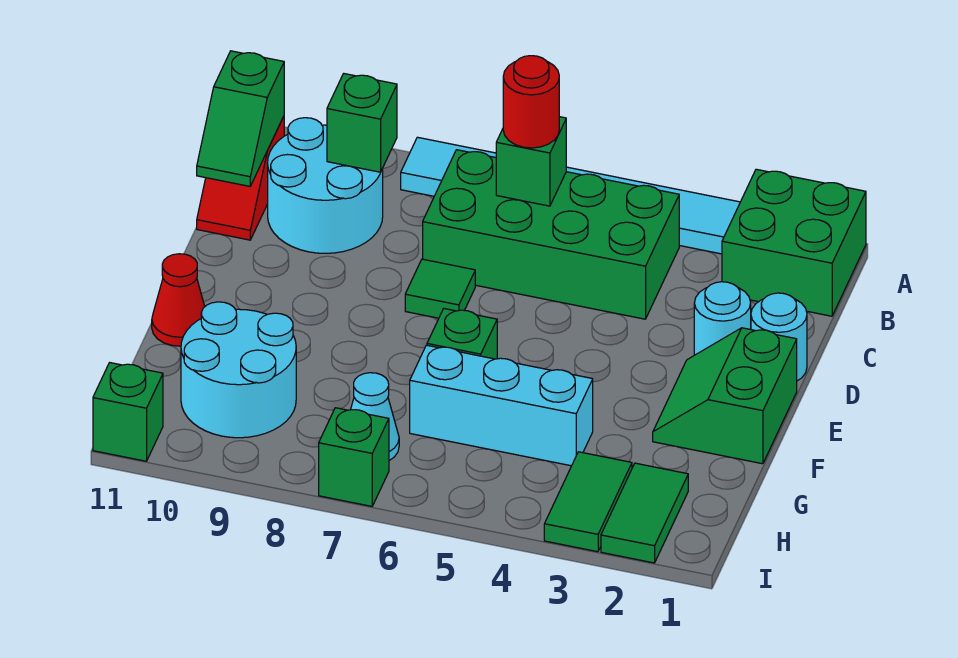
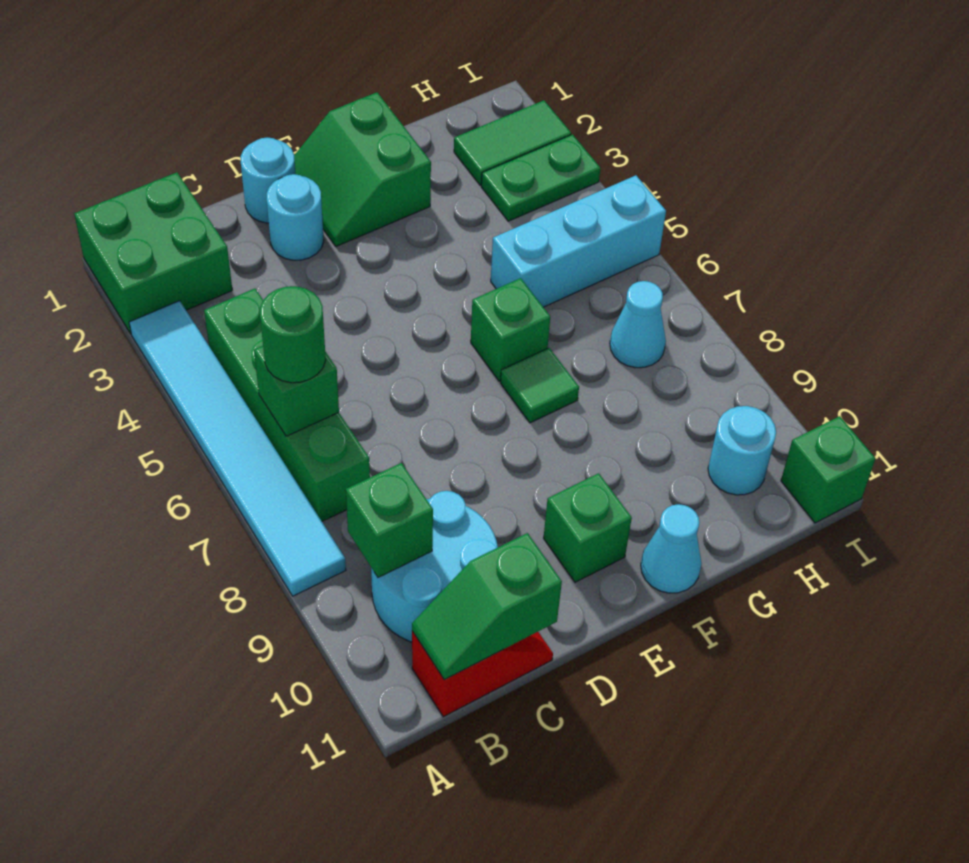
green 2x4 brick [423,150,679,319] -> green 1x4 brick [204,289,370,521]
red 1x1 round brick [503,56,559,148] -> green 1x1 round brick [260,286,326,383]
green 1x2 slope [197,51,284,186] -> green 1x2 slope turned to [412,533,562,679]
green 1x1 tile [405,259,475,318] -> green 1x1 tile moved to [501,348,579,423]
green 2x2 slope [653,328,797,464] -> green 2x2 slope turned to [294,92,431,246]
red 1x1 cone [152,254,205,346] -> cyan 1x1 cone [641,504,701,593]
cyan 1x3 brick [410,345,593,466] -> cyan 1x3 brick turned to [491,175,666,307]
cyan 2x2 round brick [181,302,296,438] -> cyan 1x1 round brick [708,406,776,495]
green 1x2 tile [544,452,632,552] -> green 1x2 plate [481,134,600,221]
green 1x1 brick [319,408,389,506] -> green 1x1 brick moved to [544,473,632,582]

